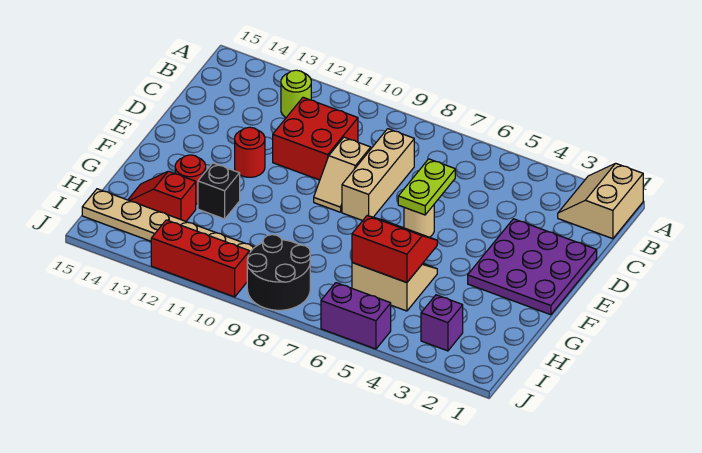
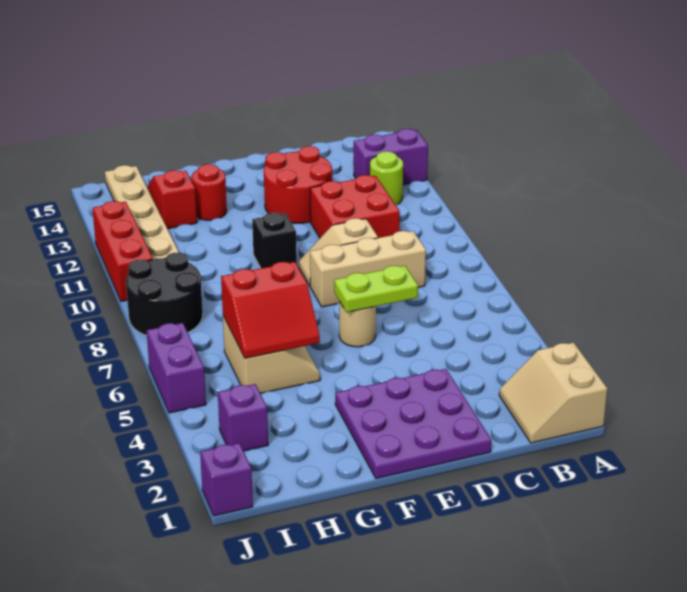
tan 2x2 slope [558,163,643,239] -> tan 2x2 slope turned to [499,343,607,443]
none -> purple 1x2 brick [354,129,428,185]
red 1x1 round brick [235,127,265,177] -> red 2x2 round brick [264,146,332,223]
red 2x2 slope [352,216,437,283] -> red 2x2 slope turned to [221,262,320,358]
black 1x1 brick [198,163,240,219] -> black 1x1 brick moved to [252,213,297,268]
none -> purple 1x1 brick [200,443,253,516]

